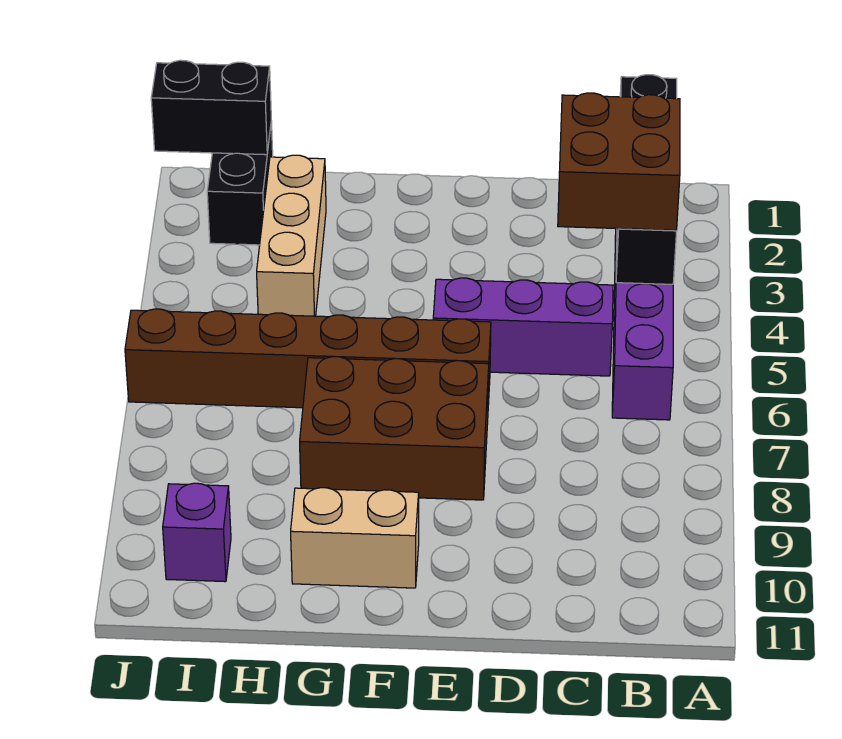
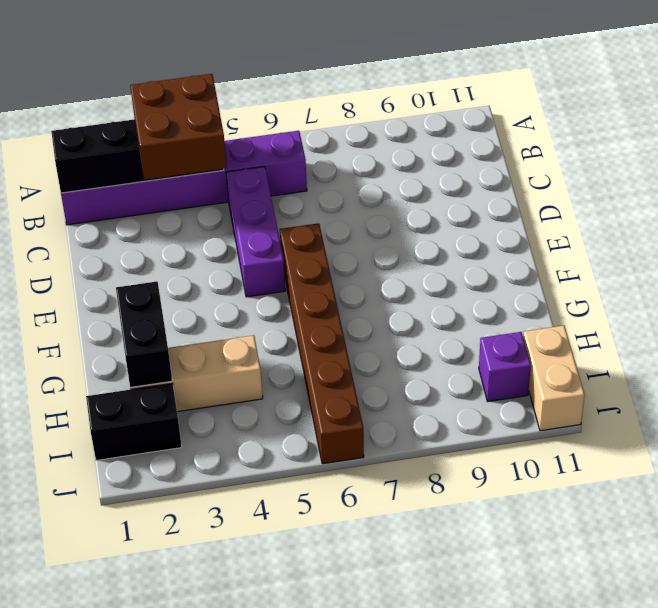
brown 2x3 brick [300,357,489,500] -> none
tan 1x2 brick [291,488,419,588] -> tan 1x2 brick moved to [523,326,585,431]
black 1x2 brick [151,60,271,155] -> black 1x2 brick moved to [116,281,172,388]

